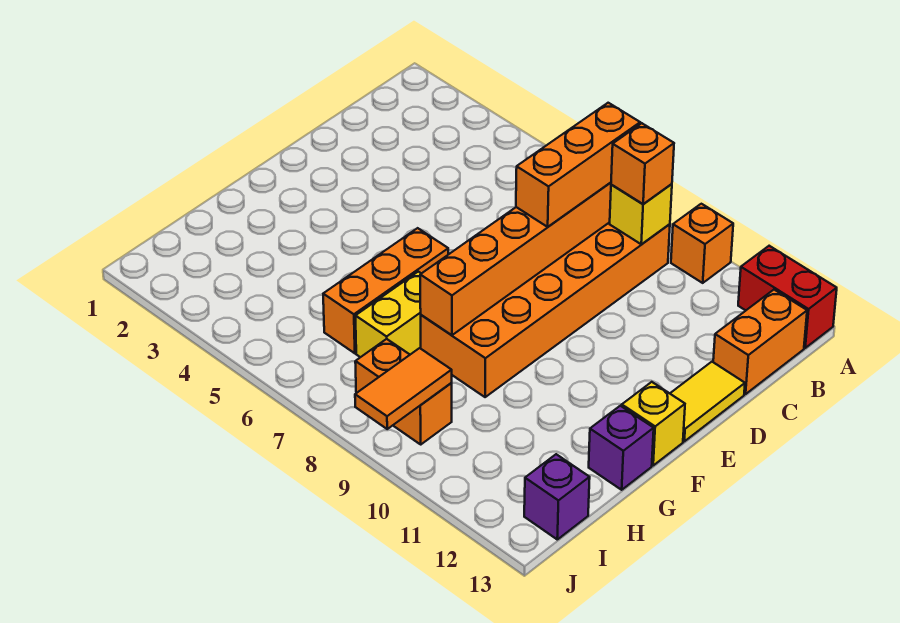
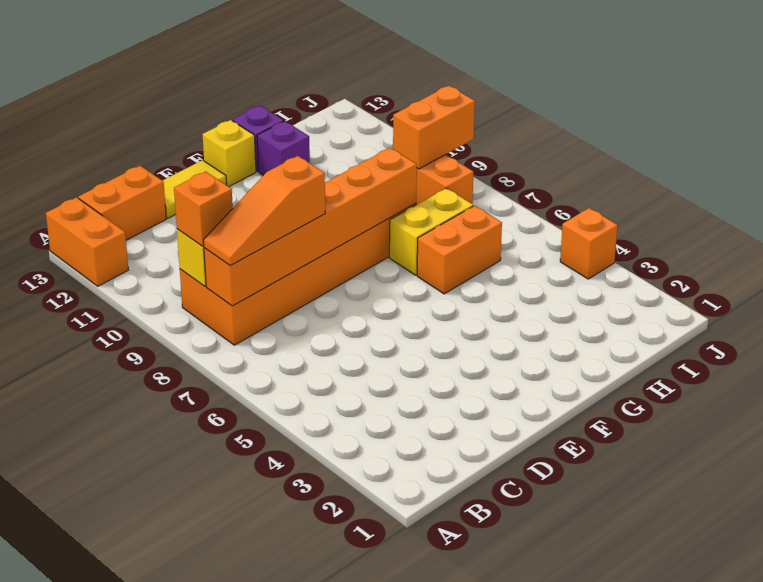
orange 1x1 brick [671,204,733,283] -> orange 1x1 brick moved to [560,208,618,279]
red 1x2 brick [738,246,837,348] -> orange 1x2 brick [46,197,128,286]
orange 1x3 brick [516,103,640,227] -> orange 1x3 slope [203,156,325,266]
orange 1x3 brick [323,228,448,353] -> orange 1x2 brick [417,206,502,294]
orange 1x2 tile [355,348,452,429] -> orange 1x2 brick [393,85,475,169]
purple 1x1 brick [524,454,590,539] -> purple 1x1 brick moved to [257,121,310,175]

